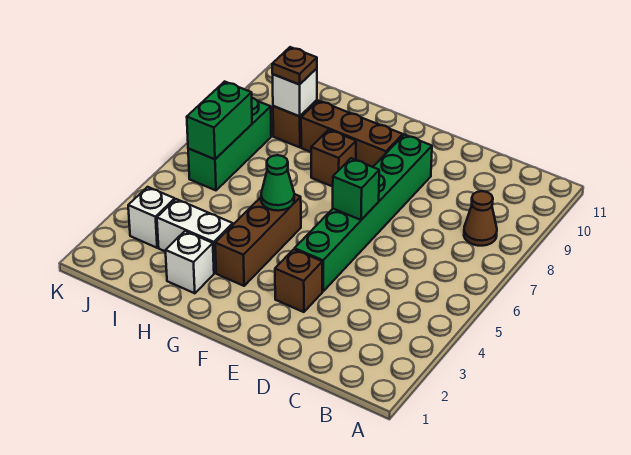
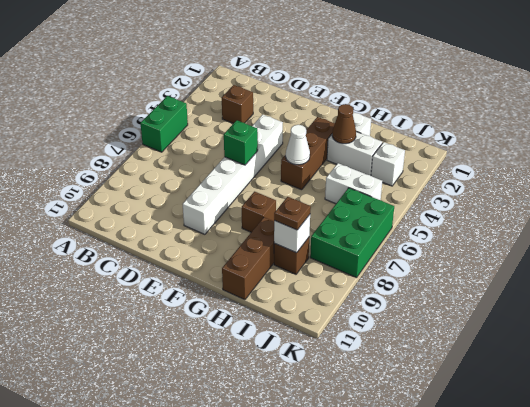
brown 1x1 cone [464,191,497,246] -> brown 1x1 cone moved to [332,104,356,144]
brown 1x1 brick [275,249,322,312] -> brown 1x1 brick moved to [222,85,253,123]
green 1x6 brick [295,135,432,291] -> white 1x6 brick [183,114,283,234]
brown 1x3 brick [301,101,403,167] -> brown 1x3 brick turned to [222,217,274,300]
green 1x1 cone [261,155,294,211] -> white 1x1 cone [286,125,310,165]
none -> white 1x2 brick [325,163,382,204]
green 1x3 brick [188,98,271,190] -> green 2x3 brick [310,188,394,278]
green 1x2 brick [187,82,252,159] -> green 1x2 brick moved to [140,96,188,152]

